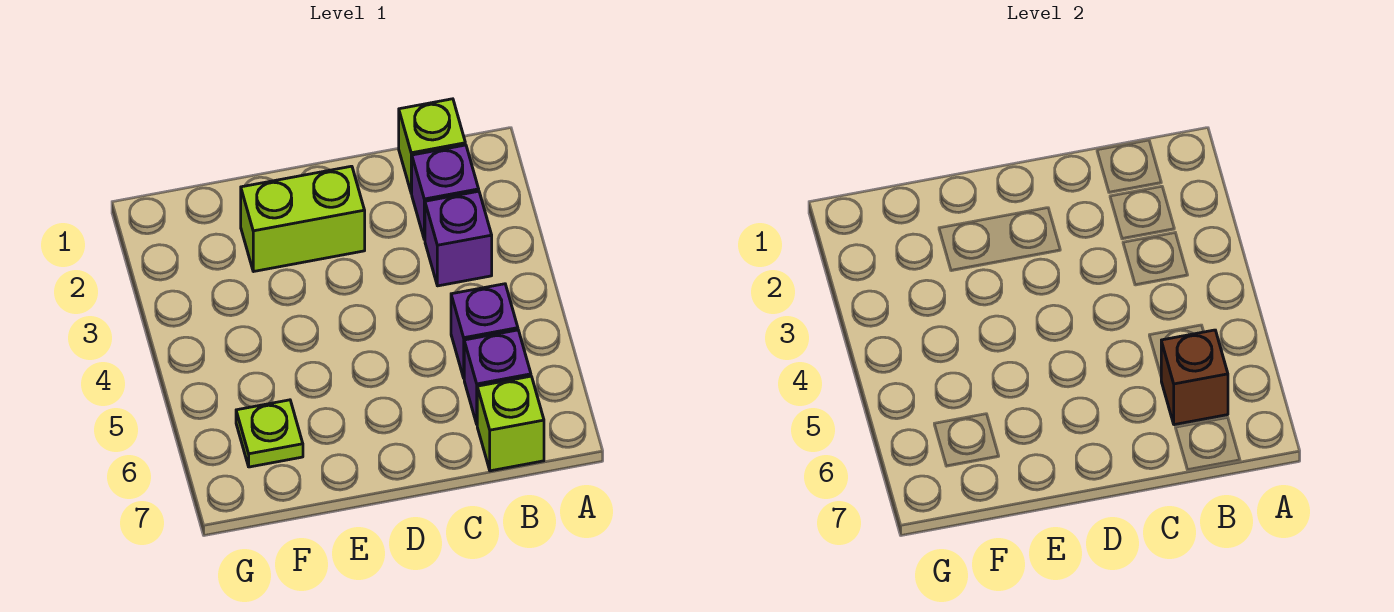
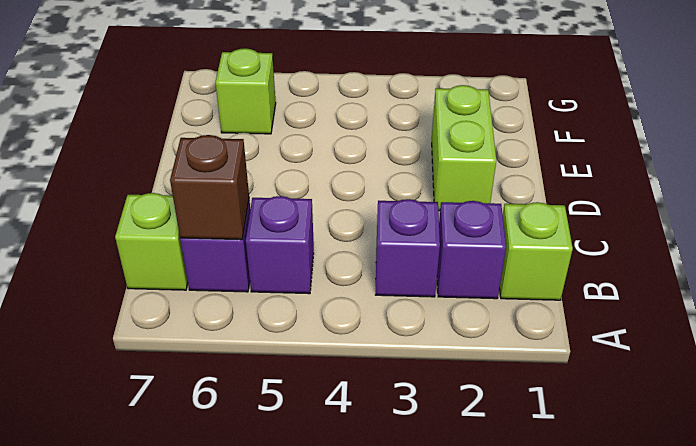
lime 1x1 plate [236,400,303,467] -> lime 1x1 brick [215,48,276,134]

